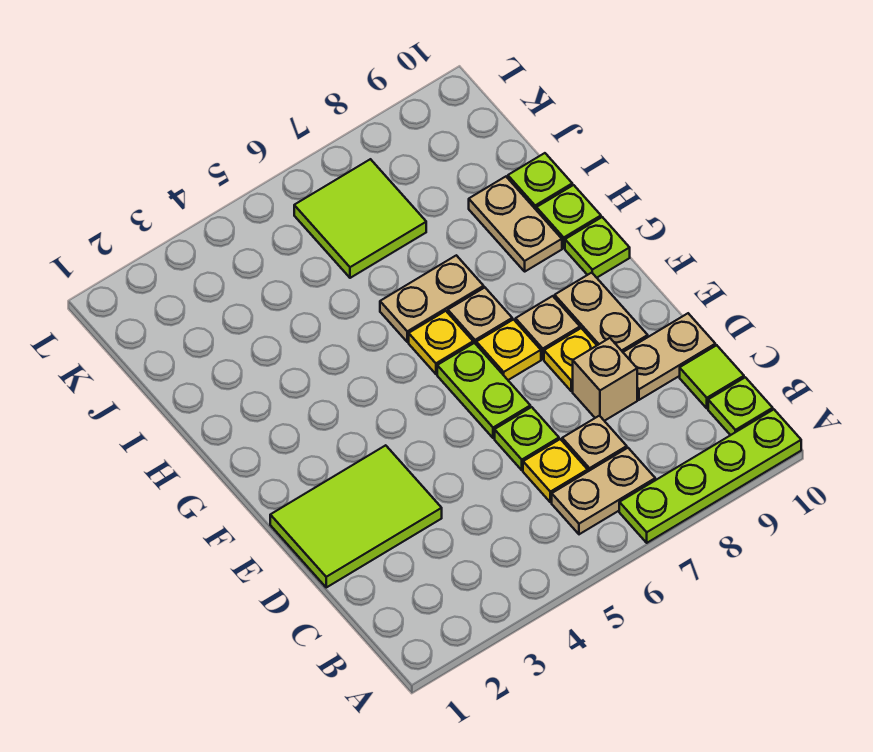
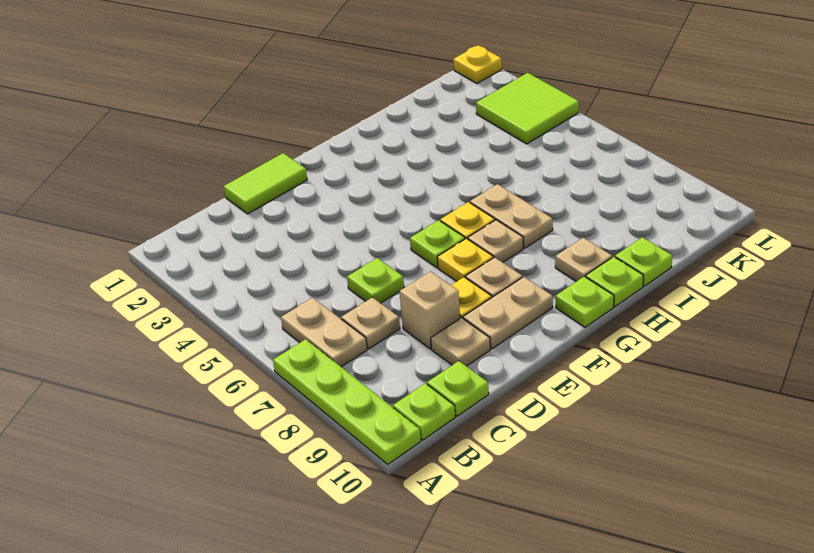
yellow 1x1 plate [523,439,588,502] -> yellow 1x1 plate moved to [453,45,502,83]
lime 1x1 tile [680,345,744,408] -> lime 1x1 plate [427,361,489,416]
lime 2x3 tile [270,445,442,587] -> lime 1x2 tile [224,153,307,214]
tan 1x2 plate [623,313,715,400] -> tan 1x1 plate [431,318,490,366]
lime 1x2 plate [437,343,530,438] -> lime 1x1 plate [410,220,465,267]
tan 1x2 plate [469,177,562,271] -> tan 1x1 plate [555,238,612,282]
lime 2x2 tile [294,159,426,278] -> lime 2x2 tile moved to [476,73,579,144]

